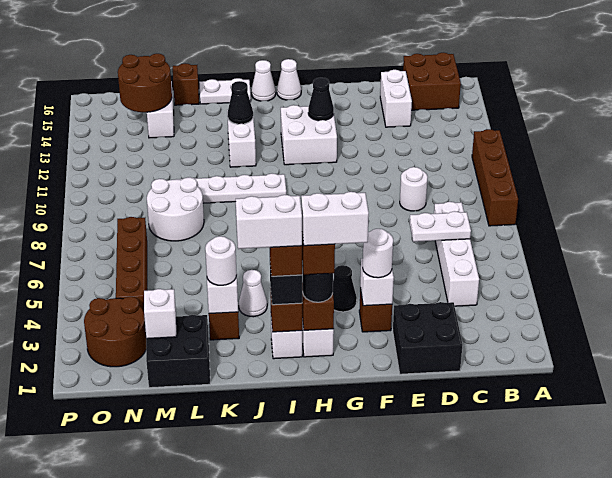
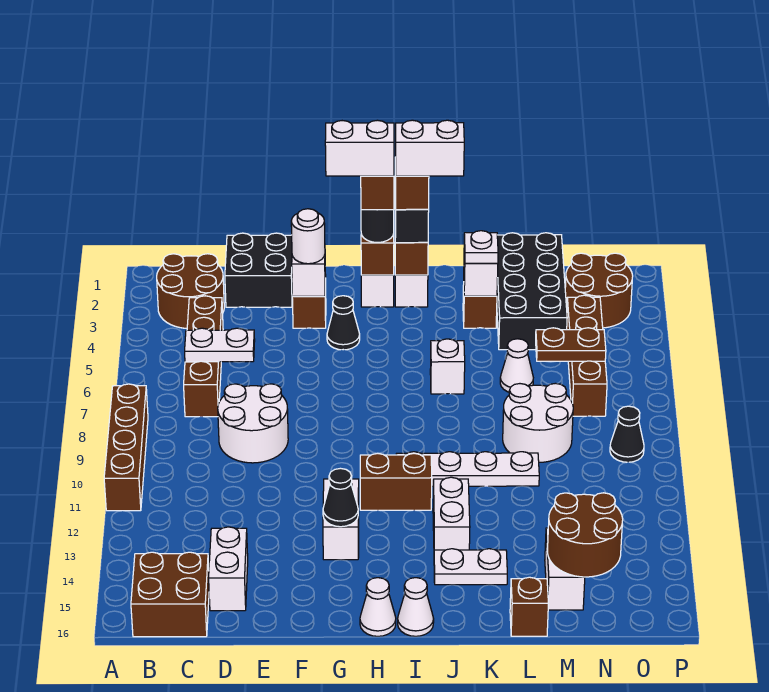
none -> brown 2x2 round brick [157,254,224,328]
white 1x4 brick [434,202,479,306] -> brown 1x4 brick [184,296,223,417]
white 1x1 round brick [400,167,428,211] -> white 2x2 round brick [218,384,288,463]
white 2x2 brick [281,105,337,165] -> white 1x2 brick [323,479,359,560]
none -> brown 1x2 brick [360,453,432,510]
white 1x1 cone [239,270,267,317] -> white 1x1 cone moved to [500,339,533,392]
black 1x1 cone [227,81,253,124] -> black 1x1 cone moved to [610,406,644,462]
white 1x2 plate [199,78,251,104] -> white 1x2 plate moved to [434,549,507,585]
white 1x1 round brick [205,236,237,285] -> white 1x1 plate [464,231,498,263]
black 2x2 brick [146,315,210,388] -> black 2x4 brick [497,233,567,350]
white 1x1 brick [144,289,177,339] -> white 1x1 brick moved to [430,339,465,394]
none -> brown 1x2 plate [536,328,606,361]

